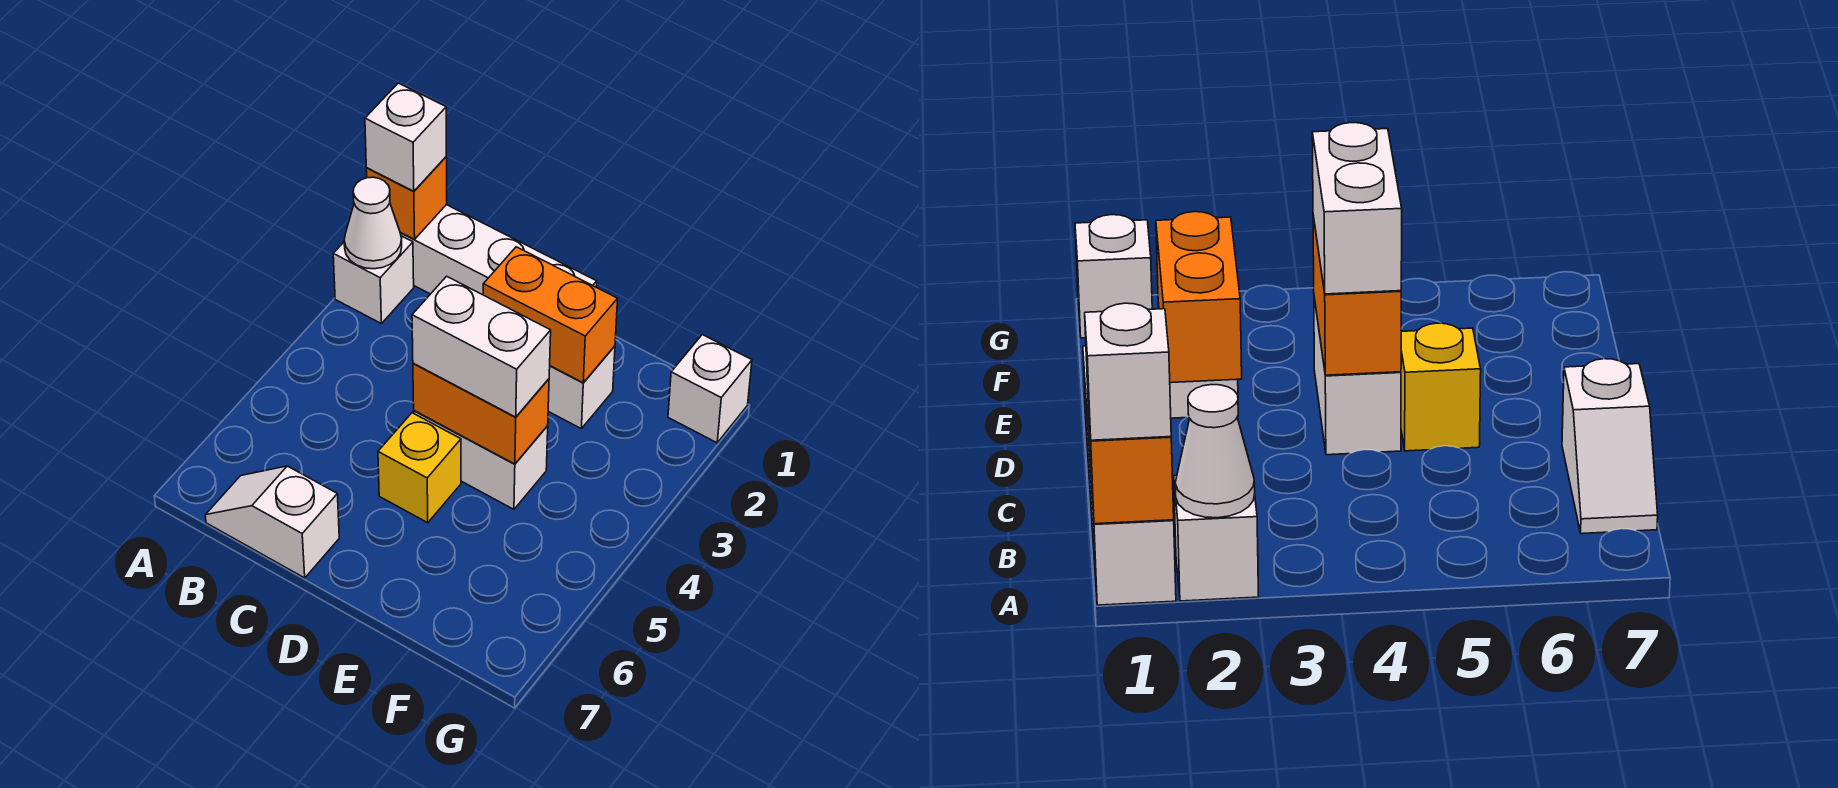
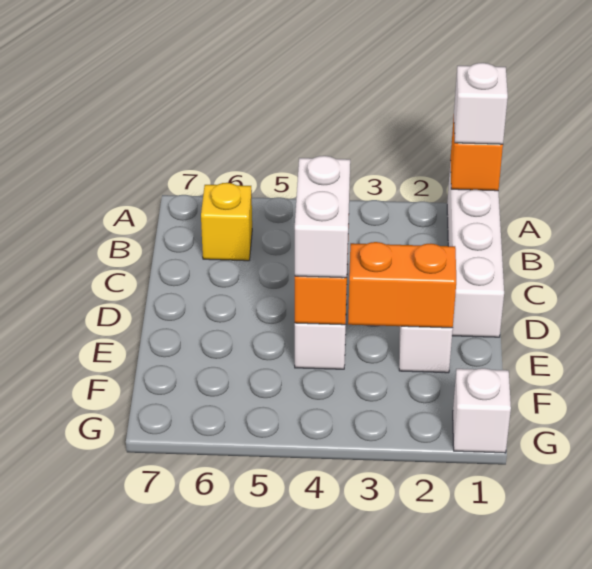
white 1x1 brick [333,236,414,323] -> none
white 1x1 cone [344,177,402,269] -> none
white 1x2 slope [205,466,339,578] -> none
orange 1x2 brick [483,247,618,383] -> orange 1x2 brick turned to [348,242,456,328]
yellow 1x1 brick [378,413,461,523] -> yellow 1x1 brick moved to [201,183,252,261]

